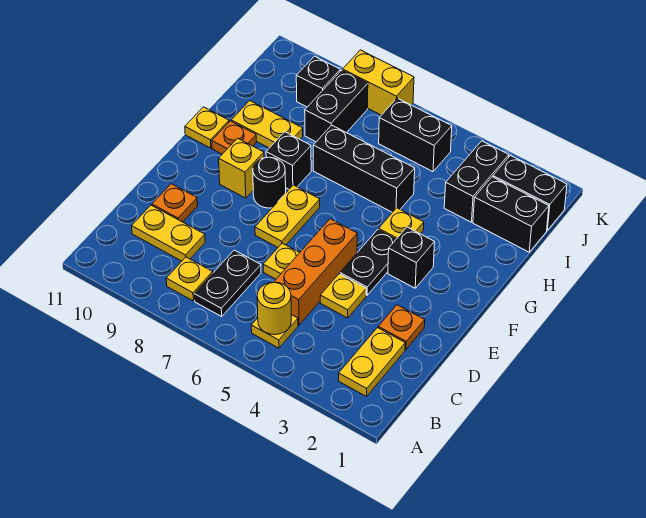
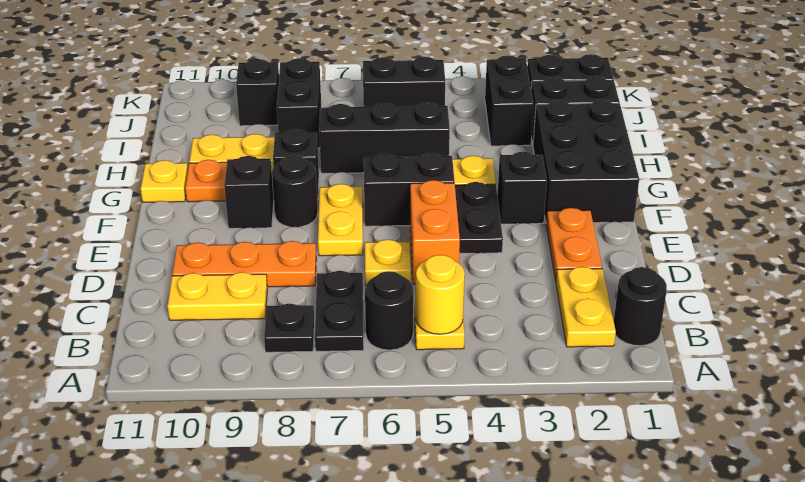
none -> black 1x1 round brick [614,267,667,346]
none -> black 1x1 round brick [365,271,413,350]
yellow 1x1 plate [166,257,213,301] -> black 1x1 plate [264,303,314,352]
orange 1x3 brick [274,219,357,325] -> orange 1x2 brick [410,180,460,284]
orange 1x1 plate [378,305,425,350] -> orange 1x2 plate [546,208,602,281]
yellow 1x1 plate [320,274,366,318] -> none
orange 1x1 plate [152,184,198,222] -> orange 1x3 plate [172,241,316,287]
none -> black 2x3 brick [533,100,639,223]
none -> black 1x2 brick [364,153,454,226]
yellow 1x1 brick [219,138,264,198] -> black 1x1 brick [224,156,274,228]
yellow 1x2 brick [343,50,414,115] -> none

